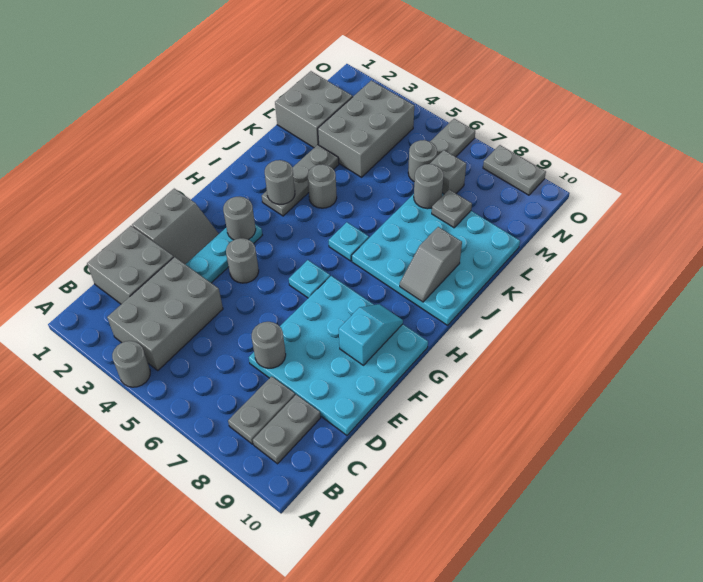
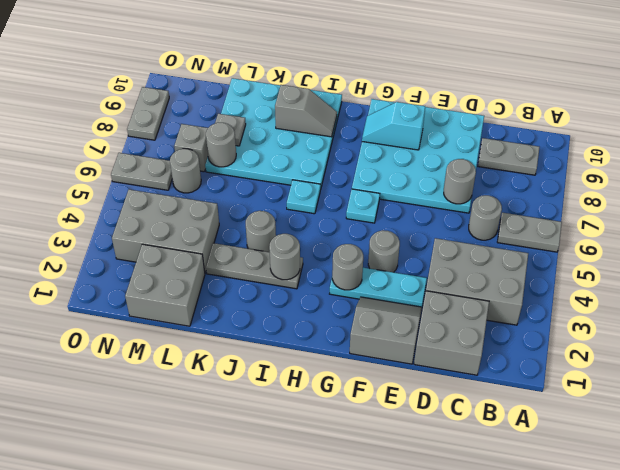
grey 1x1 round brick [112,341,150,387] -> grey 1x1 round brick moved to [469,195,502,240]
grey 1x2 plate [228,376,295,444] -> grey 1x2 plate moved to [498,213,562,252]

